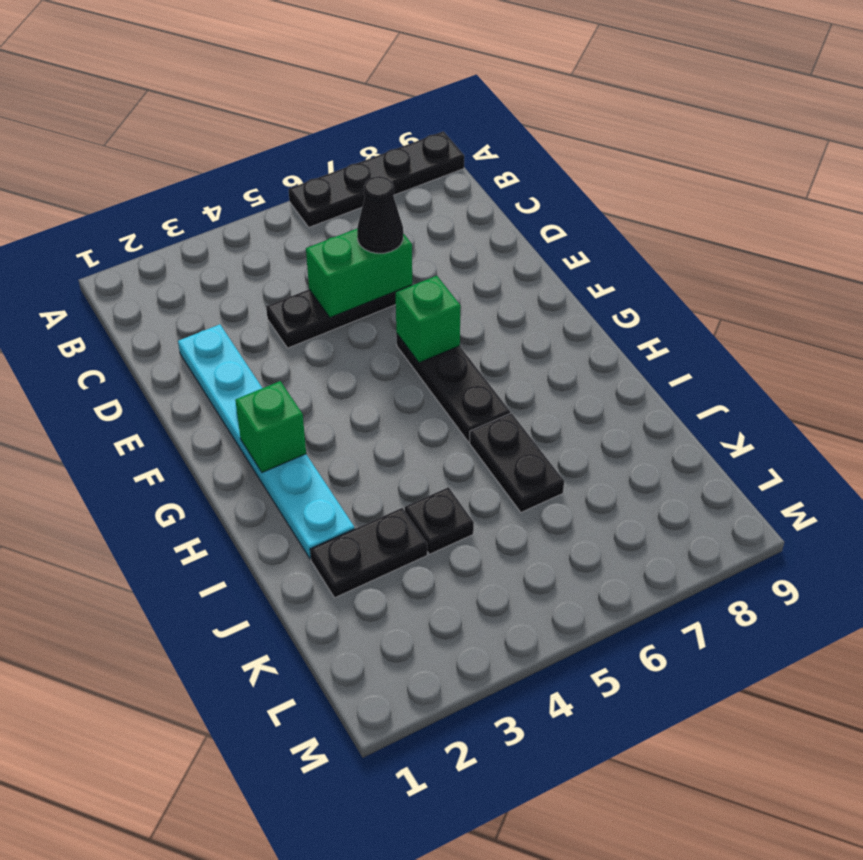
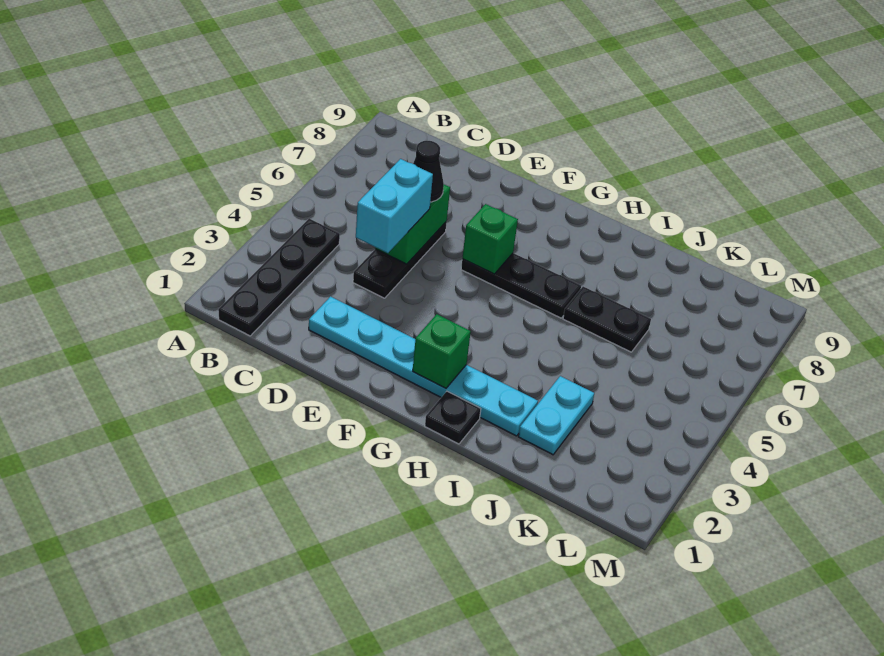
black 1x4 plate [288,131,464,227] -> black 1x4 plate moved to [218,219,340,336]
none -> cyan 1x2 brick [356,159,433,253]
black 1x2 plate [310,508,427,598] -> cyan 1x2 plate [519,376,594,455]
black 1x1 plate [405,487,474,554] -> black 1x1 plate moved to [425,391,481,444]

